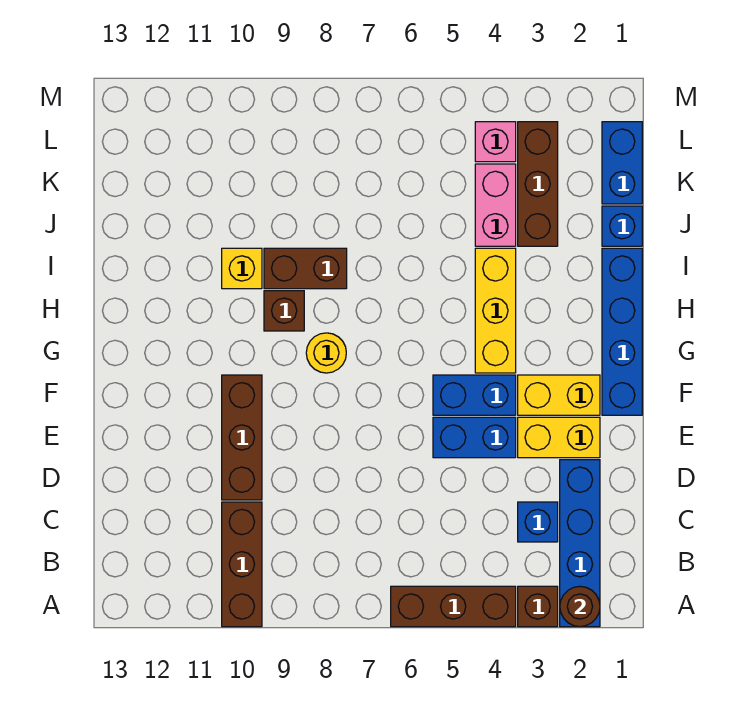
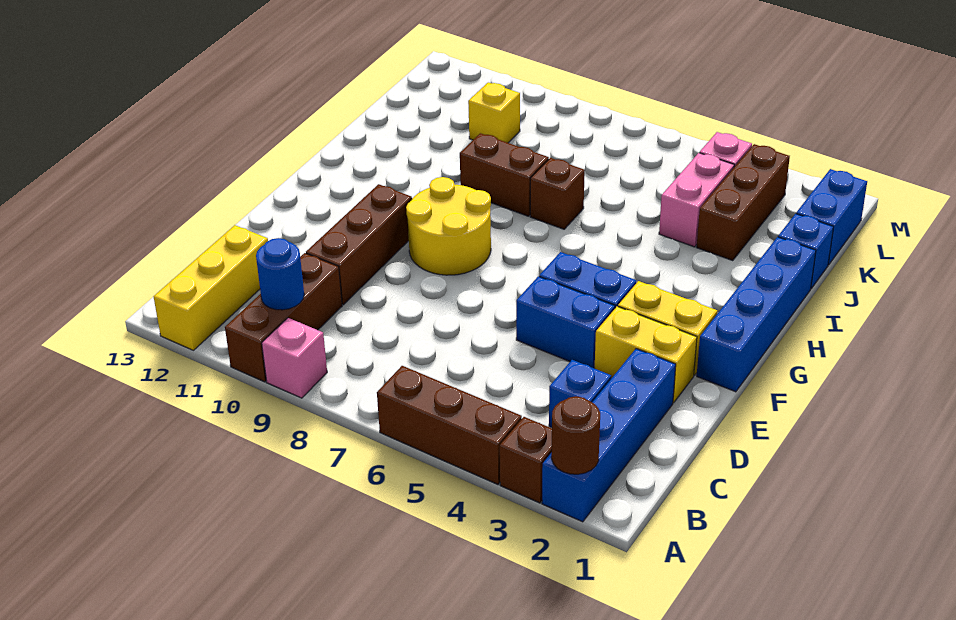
none -> pink 1x1 brick [262,318,327,398]
none -> blue 1x1 round brick [256,238,304,310]
yellow 1x3 brick [475,248,516,373] -> yellow 1x3 brick moved to [154,225,268,350]
yellow 1x1 round brick [306,333,346,373] -> yellow 2x2 round brick [406,177,491,275]
brown 1x1 brick [264,291,304,331] -> brown 1x1 brick moved to [530,158,585,229]
yellow 1x1 brick [222,248,262,289] -> yellow 1x1 brick moved to [468,82,520,143]

